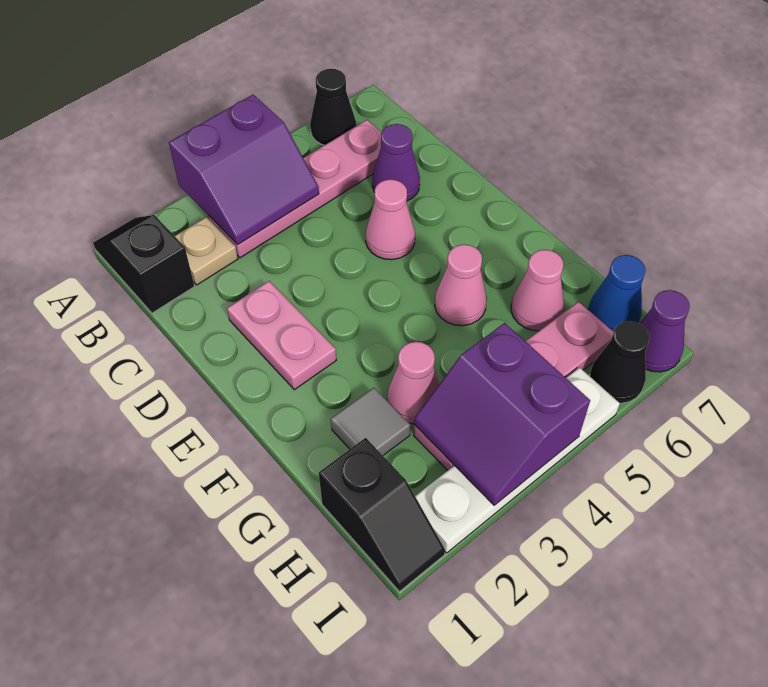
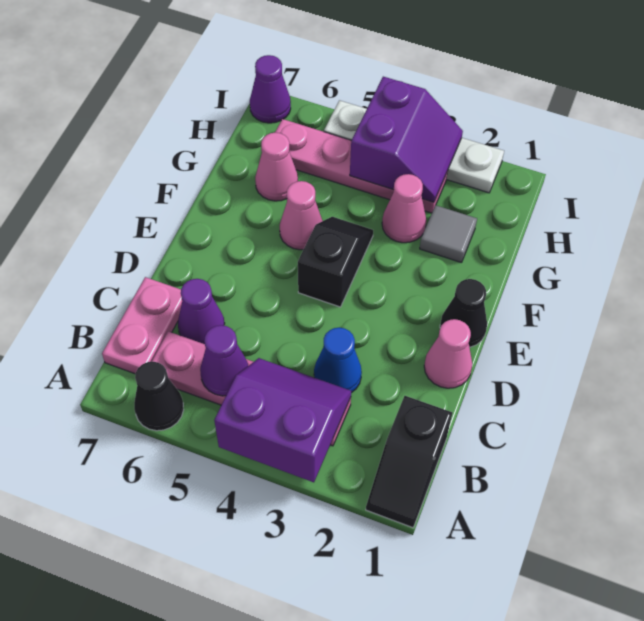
tan 1x1 plate [175,217,238,285] -> none
none -> purple 1x1 cone [200,325,248,396]
pink 1x2 plate [227,281,336,390] -> pink 1x2 plate moved to [102,277,182,374]
pink 1x1 cone [366,179,415,260] -> pink 1x1 cone moved to [424,319,472,388]
black 1x2 slope [319,438,445,592] -> black 1x2 slope moved to [298,217,373,307]
blue 1x1 cone [588,255,645,332] -> blue 1x1 cone moved to [314,328,362,393]
black 1x1 cone [590,321,650,403] -> black 1x1 cone moved to [440,279,487,347]

